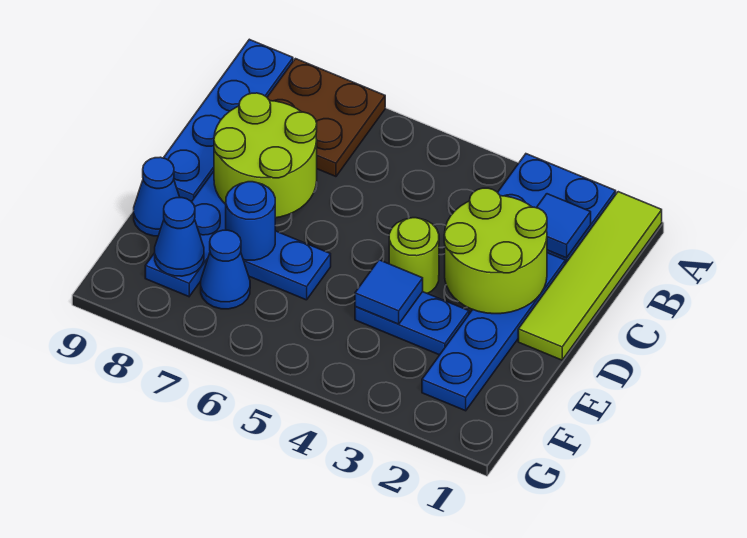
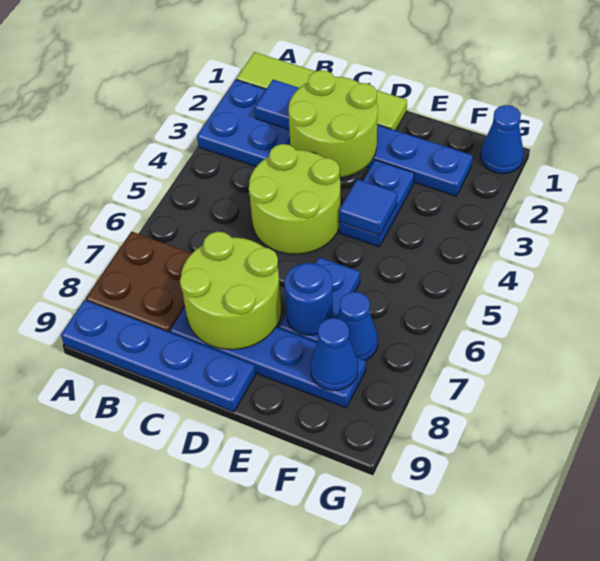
lime 1x1 round brick [389,218,439,293] -> lime 2x2 round brick [249,144,341,254]
blue 1x1 cone [134,157,180,236] -> blue 1x1 cone moved to [481,105,524,174]

